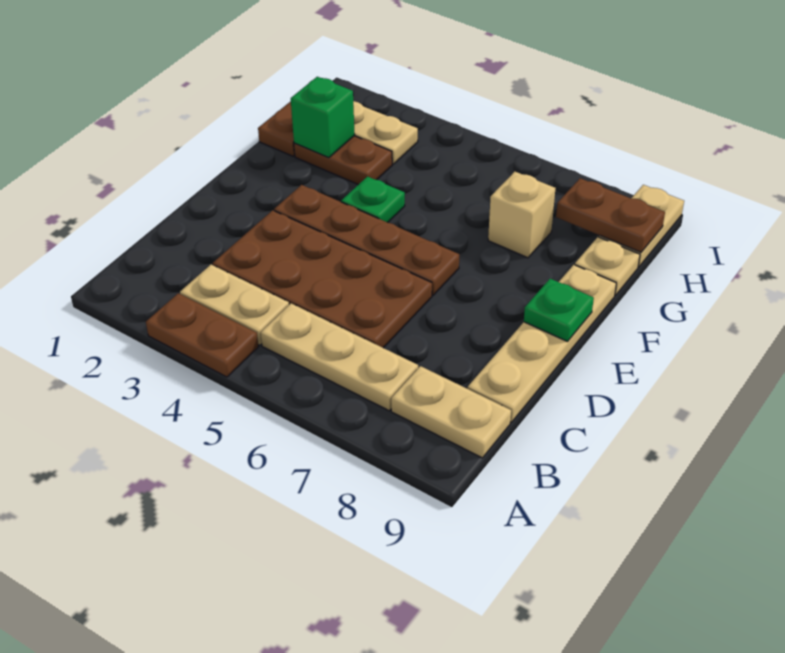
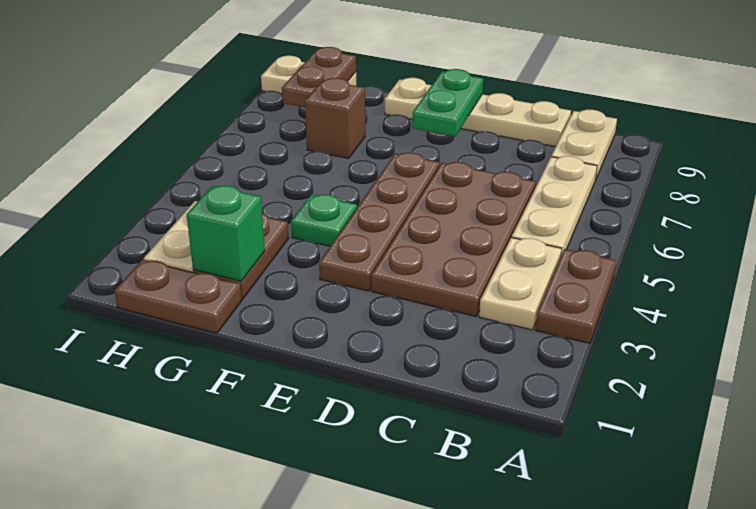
green 1x1 plate [524,279,594,341] -> green 1x2 plate [412,69,483,136]
tan 1x1 brick [488,172,556,258] -> brown 1x1 brick [305,78,365,158]
tan 1x1 plate [575,237,640,296] -> none

